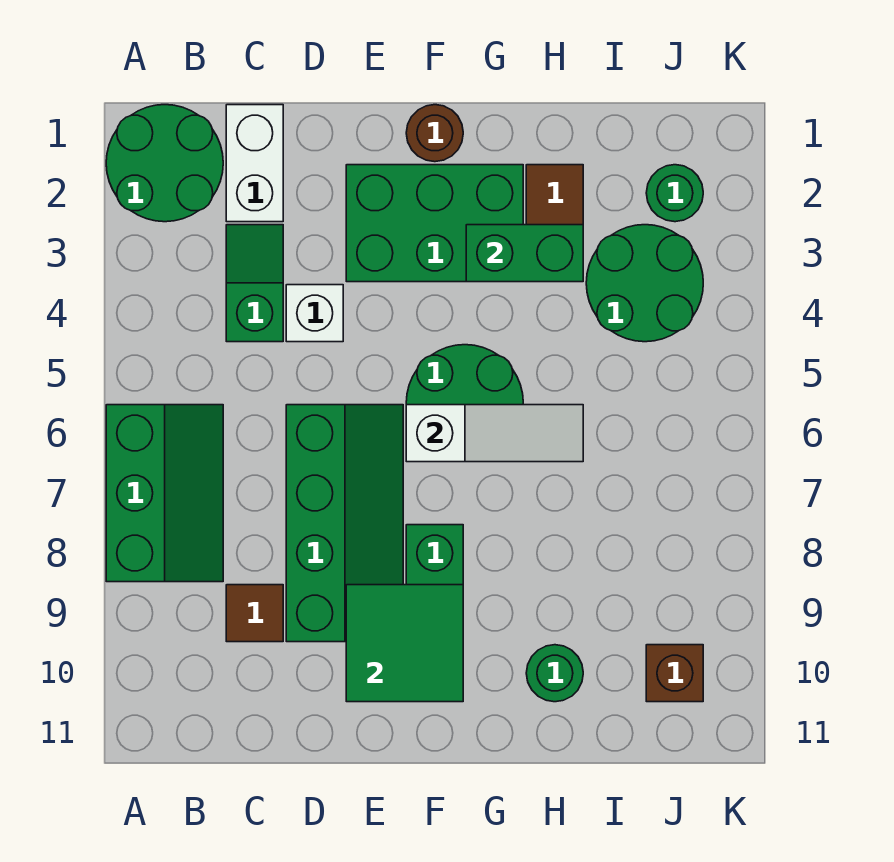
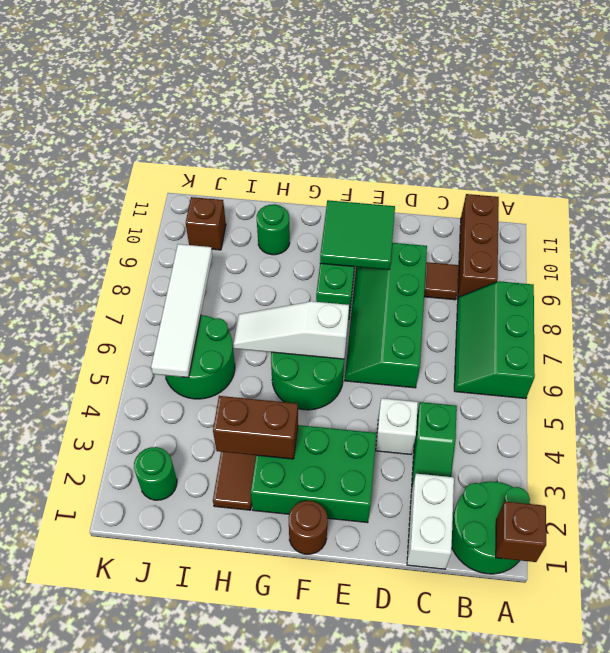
none -> brown 1x1 brick [496,501,546,562]
none -> brown 1x3 brick [458,194,499,298]
green 1x2 brick [466,225,583,282] -> brown 1x2 brick [213,396,298,459]
green 2x2 round brick [586,225,703,342] -> green 2x2 round brick moved to [165,315,235,399]
none -> white 1x4 tile [151,244,212,378]

